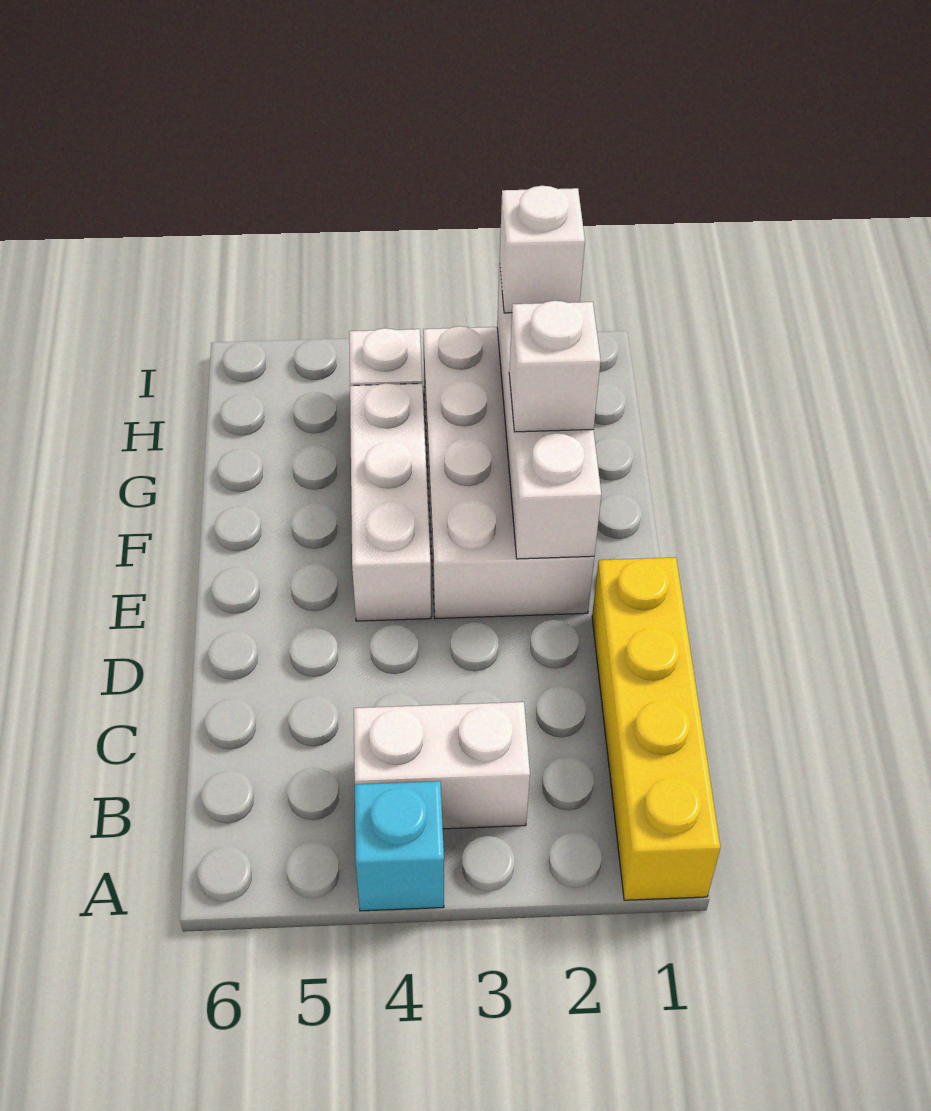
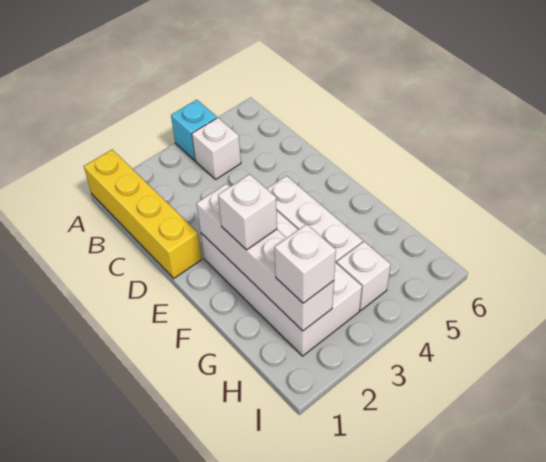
white 1x2 brick [354,702,530,829] -> white 1x1 brick [192,118,241,179]

